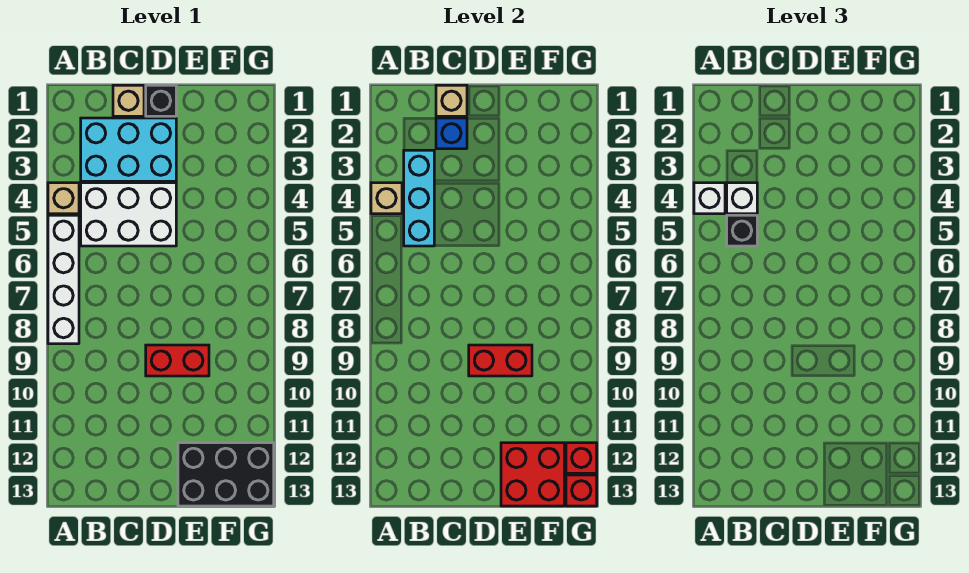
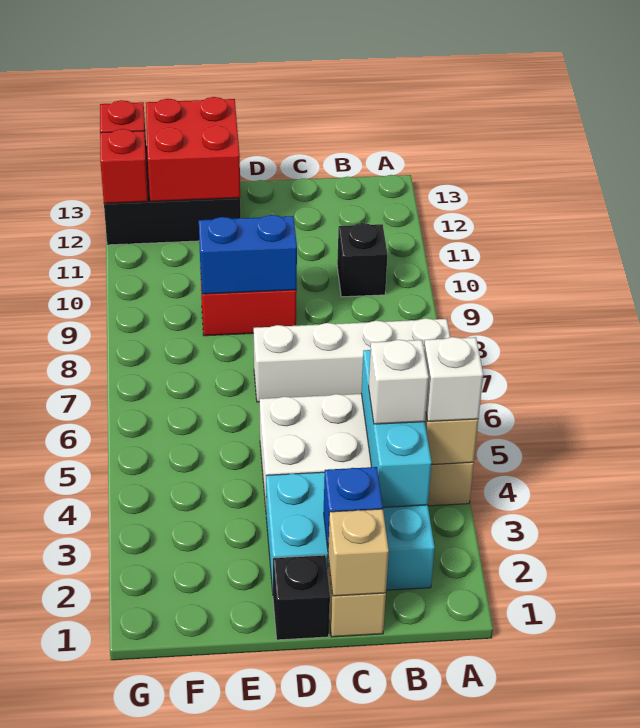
white 1x4 brick [48,215,79,344] -> white 1x4 brick turned to [254,318,450,402]
black 1x1 brick [727,215,757,246] -> black 1x1 brick moved to [337,223,387,297]
red 1x2 brick [469,345,532,376] -> blue 1x2 brick [199,215,297,294]

